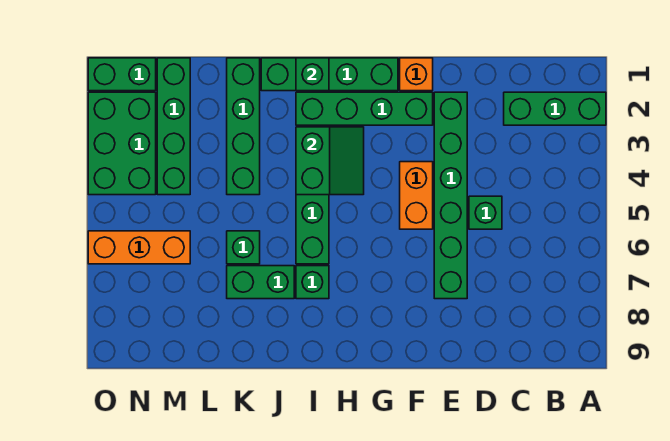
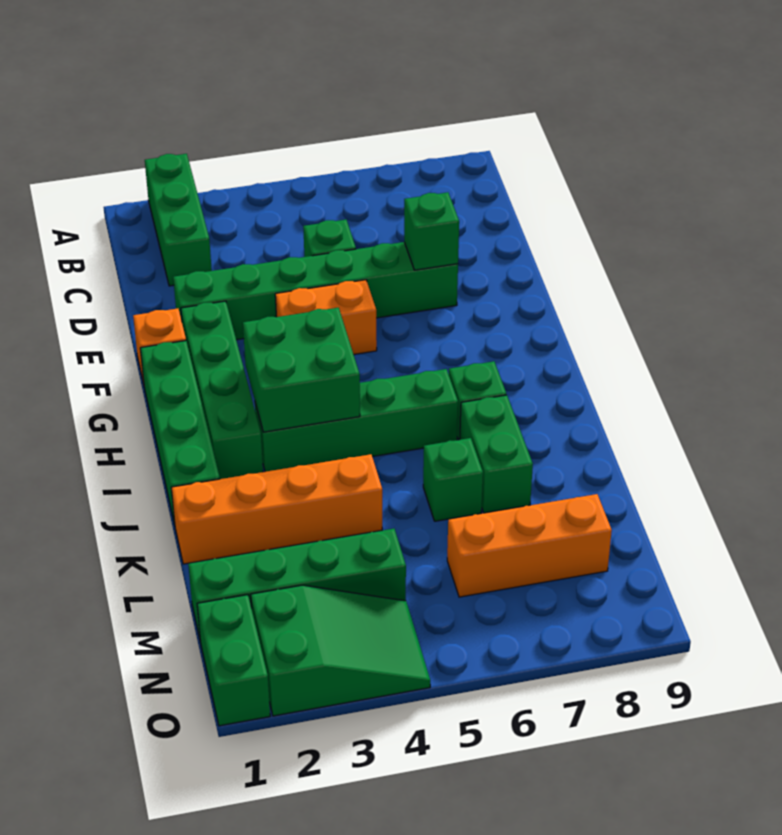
green 2x2 slope [296,127,364,195] -> green 2x2 brick [243,308,360,432]
green 1x1 brick [296,58,329,91] -> green 1x1 brick moved to [404,192,459,270]
green 1x4 brick [227,58,260,195] -> orange 1x4 brick [171,454,382,564]
orange 1x3 brick [88,231,190,264] -> orange 1x3 brick turned to [447,494,612,597]
green 2x3 brick [88,92,156,195] -> green 2x3 slope [251,585,430,716]

